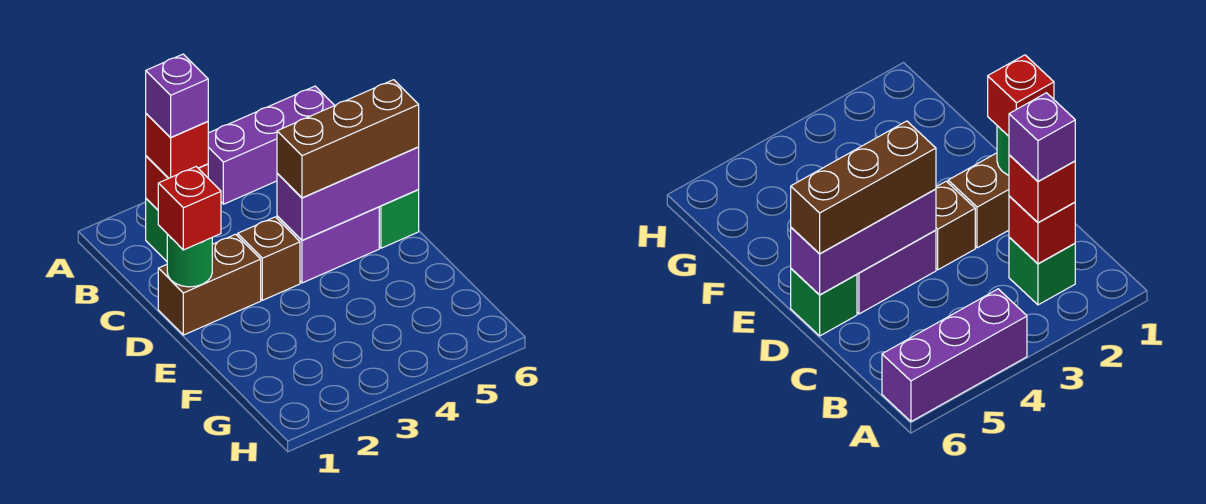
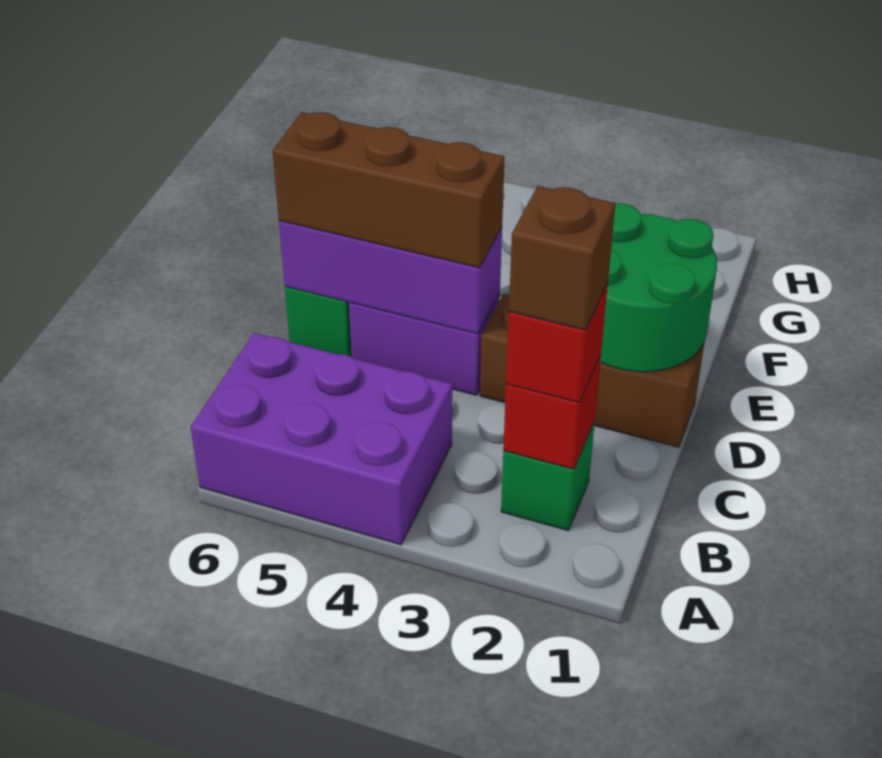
purple 1x3 brick [208,86,334,204] -> purple 2x3 brick [191,333,452,545]
purple 1x1 brick [146,54,208,138] -> brown 1x1 brick [509,186,615,330]
green 1x1 round brick [167,234,212,287] -> green 2x2 round brick [600,203,717,372]
red 1x1 brick [158,167,221,250] -> none

